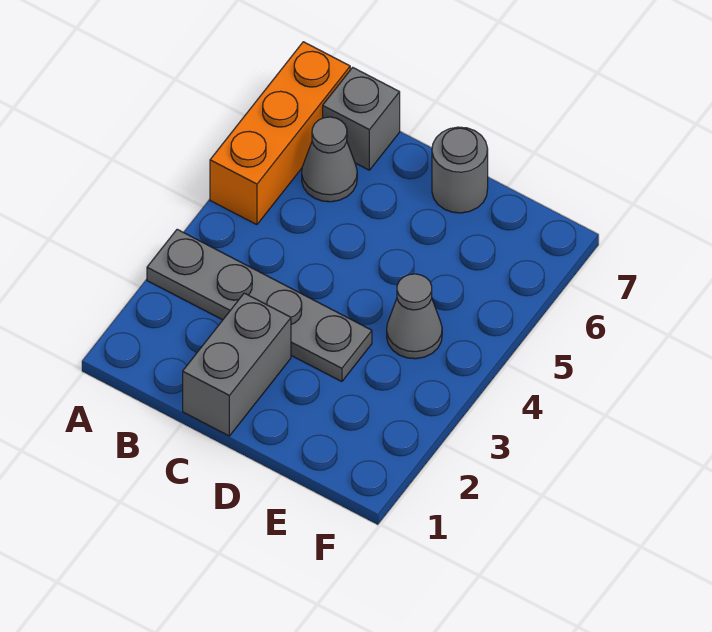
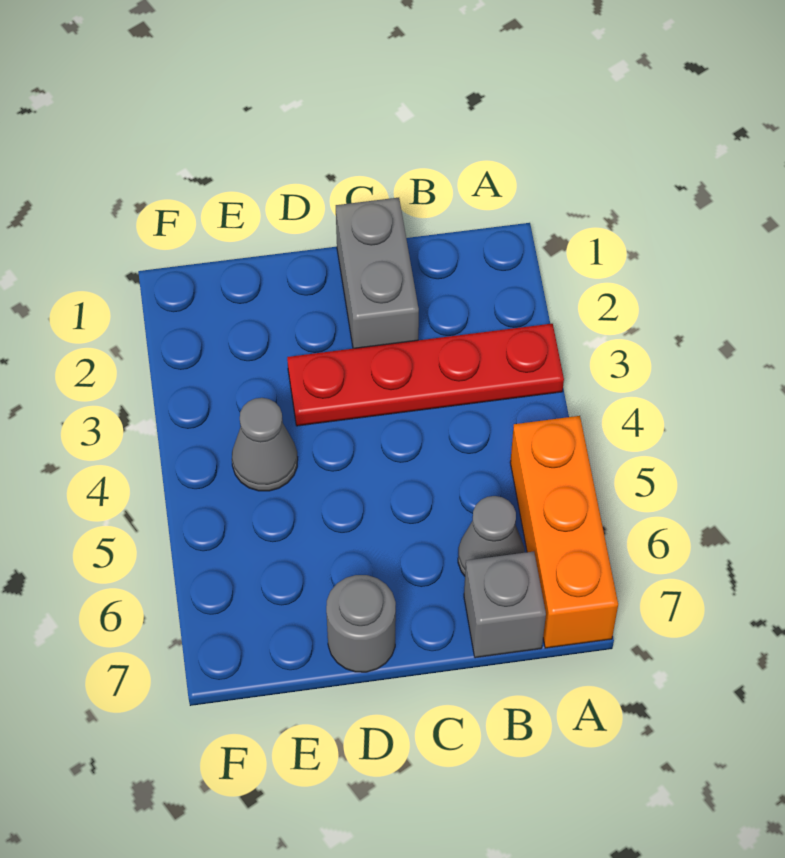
grey 1x4 plate [147,229,372,382] -> red 1x4 plate [287,324,564,426]

